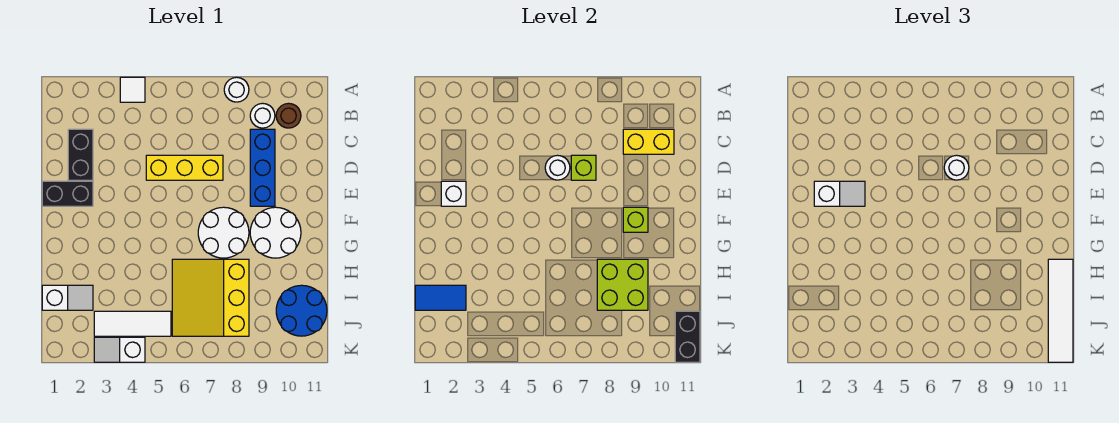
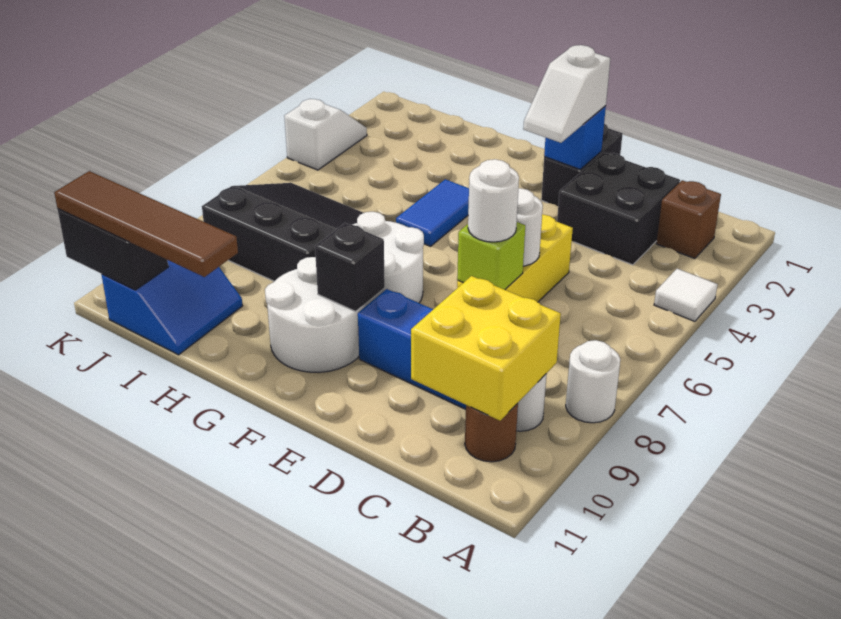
none -> brown 1x1 brick [656,180,721,259]
black 1x2 brick [68,129,93,180] -> black 2x2 brick [557,153,680,265]
yellow 1x2 brick [623,129,674,154] -> yellow 2x2 brick [411,276,561,421]
white 1x1 brick [441,181,466,206] -> blue 1x1 brick [544,106,606,170]
lime 1x1 brick [623,207,648,232] -> black 1x1 brick [315,223,385,311]
yellow 3x3 slope [172,259,249,336] -> black 3x3 slope [202,183,364,281]
lime 2x2 brick [597,259,648,310] -> none
white 1x4 tile [1048,259,1073,362] -> brown 1x4 tile [54,171,238,277]
white 1x2 slope [42,285,93,310] -> none
blue 1x2 tile [415,285,466,310] -> blue 1x2 tile moved to [396,179,469,246]
blue 2x2 round brick [276,285,327,336] -> blue 2x2 slope [101,260,242,355]
white 1x3 tile [94,311,171,336] -> none

